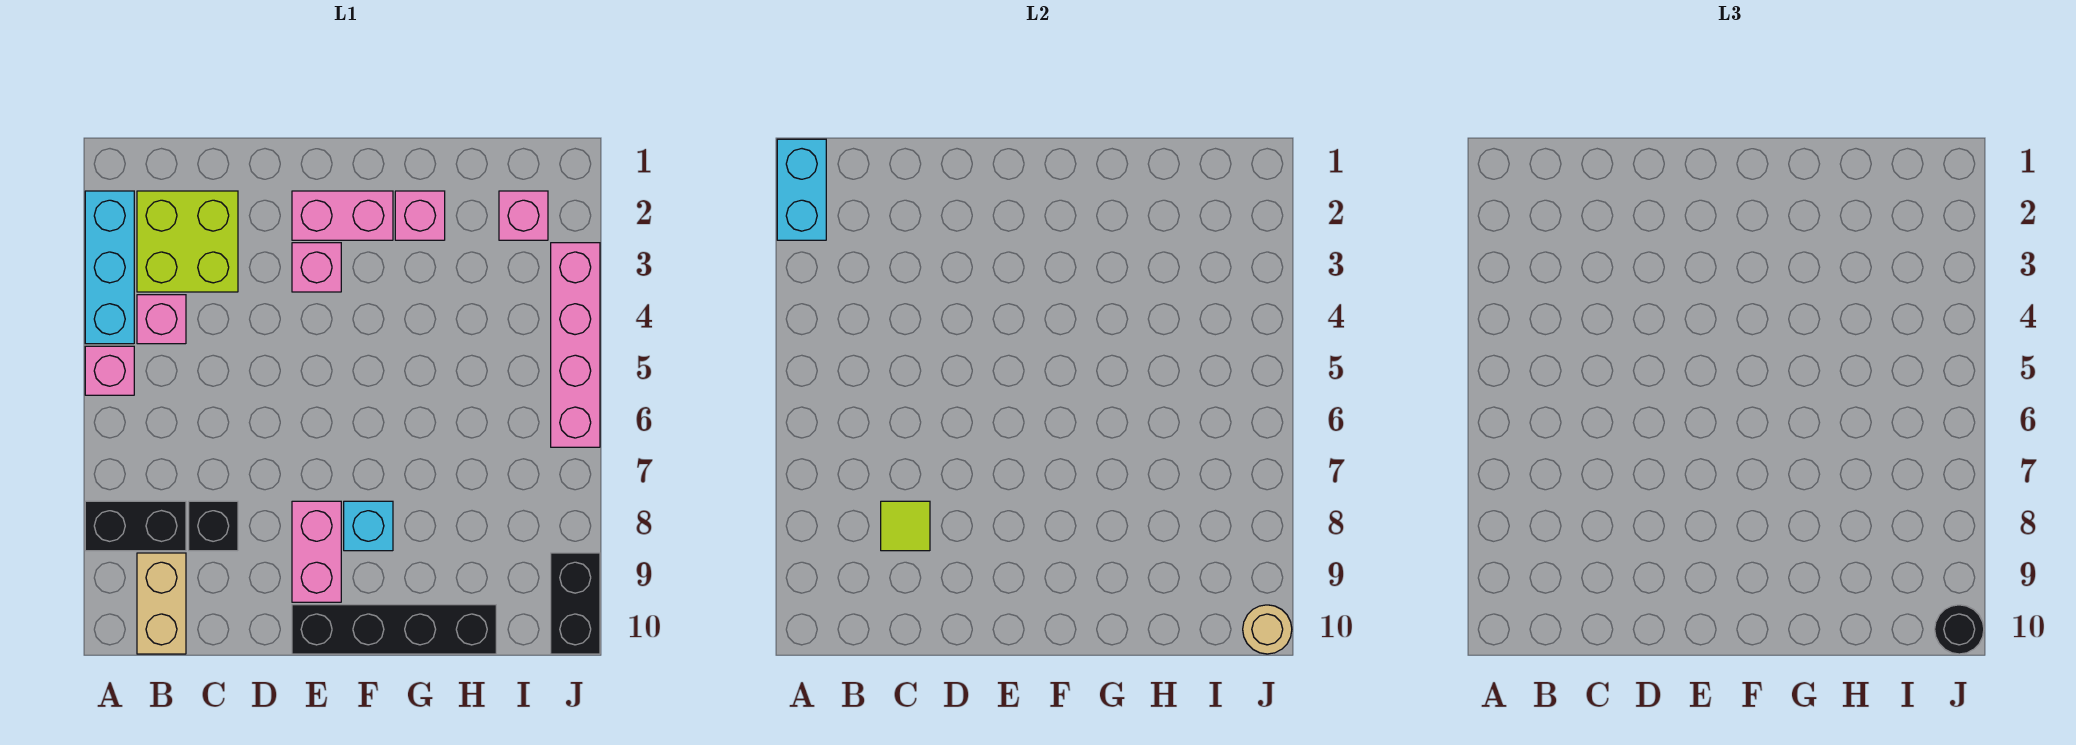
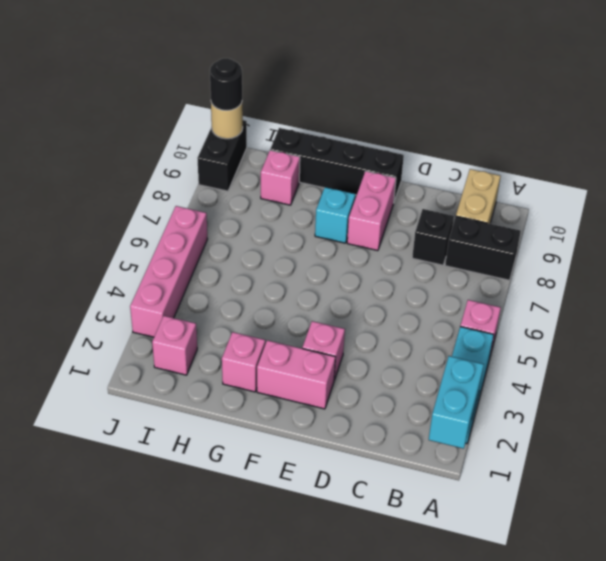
lime 2x2 brick [137,191,238,292] -> none
pink 1x1 brick [137,295,186,344] -> pink 1x1 brick moved to [261,150,300,205]
lime 1x1 tile [881,501,930,551] -> none

